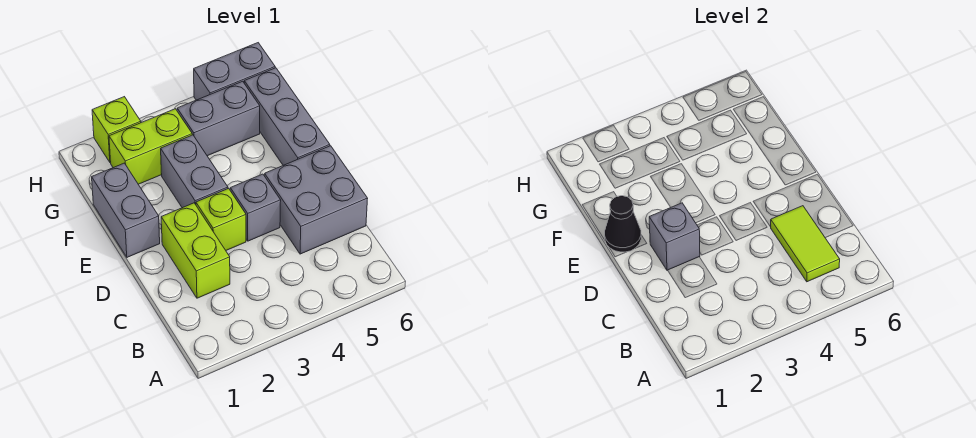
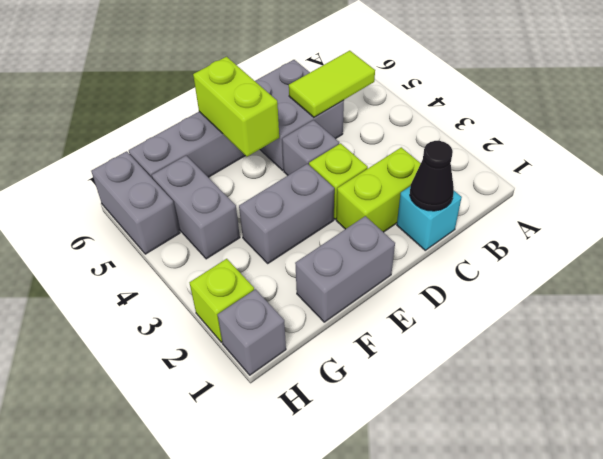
none -> cyan 1x1 brick [397,187,462,250]
grey 1x1 brick [649,203,700,270] -> grey 1x1 brick moved to [218,289,286,375]
black 1x1 cone [605,196,641,252] -> black 1x1 cone moved to [410,141,454,211]
lime 1x2 brick [109,109,192,184] -> lime 1x2 brick moved to [193,57,279,157]

